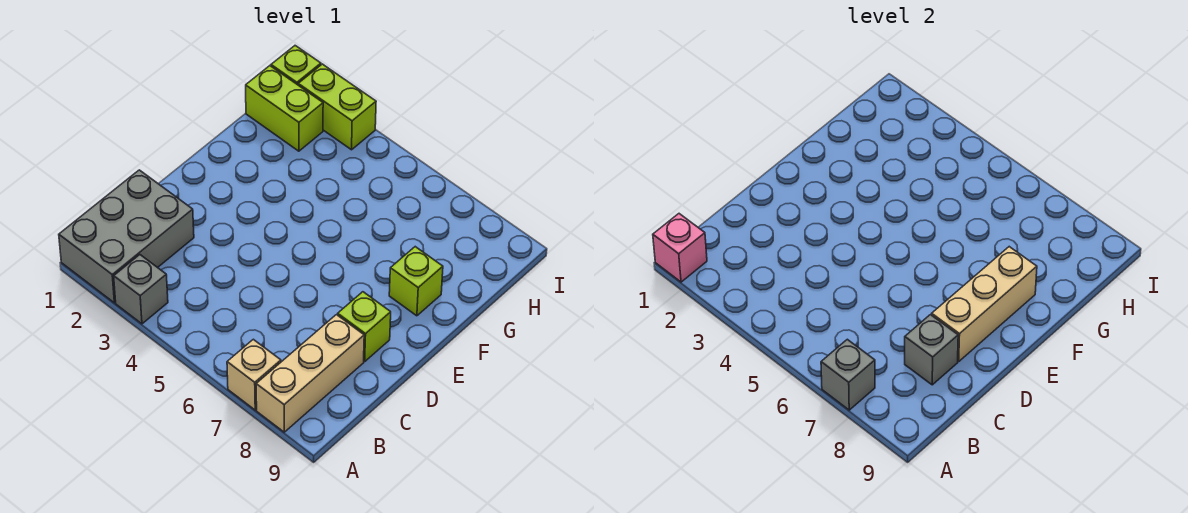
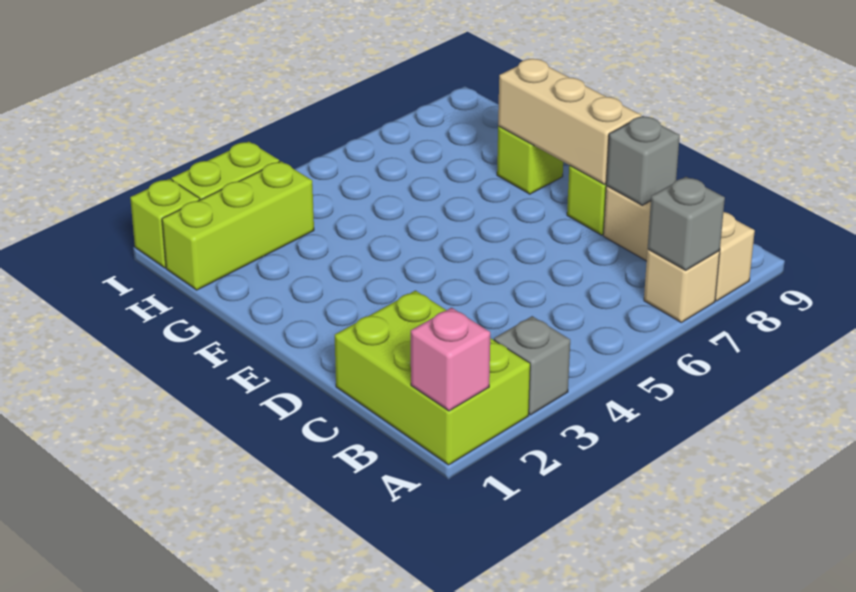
grey 2x3 brick [59,170,194,303] -> lime 2x3 brick [335,290,530,465]
lime 1x2 brick [246,66,323,151] -> lime 1x3 brick [162,161,314,290]

